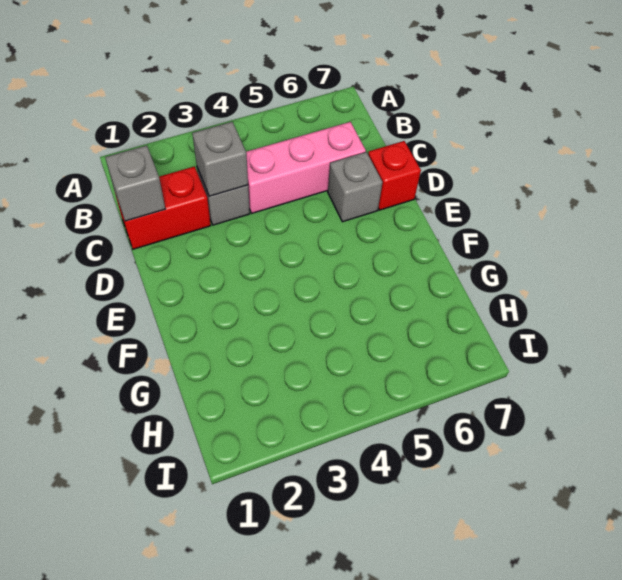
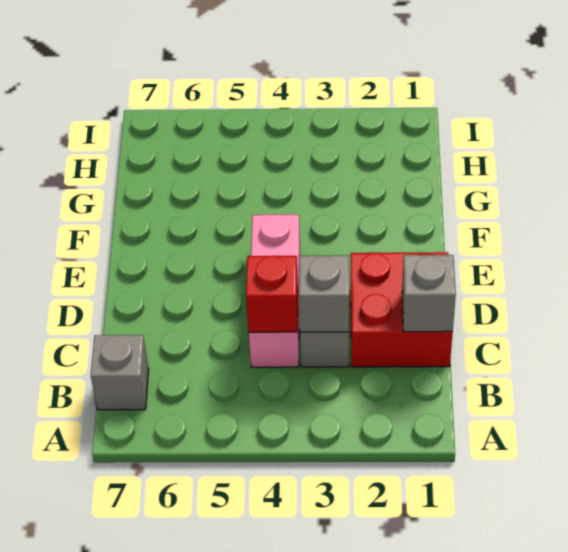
red 1x2 brick [116,167,211,249] -> red 2x2 brick [351,252,453,367]
pink 1x3 brick [246,122,366,213] -> pink 1x3 brick turned to [249,215,300,367]
grey 1x1 brick [328,152,383,222] -> grey 1x1 brick moved to [91,335,149,410]
red 1x1 brick [368,141,421,210] -> red 1x1 brick moved to [246,256,298,332]

